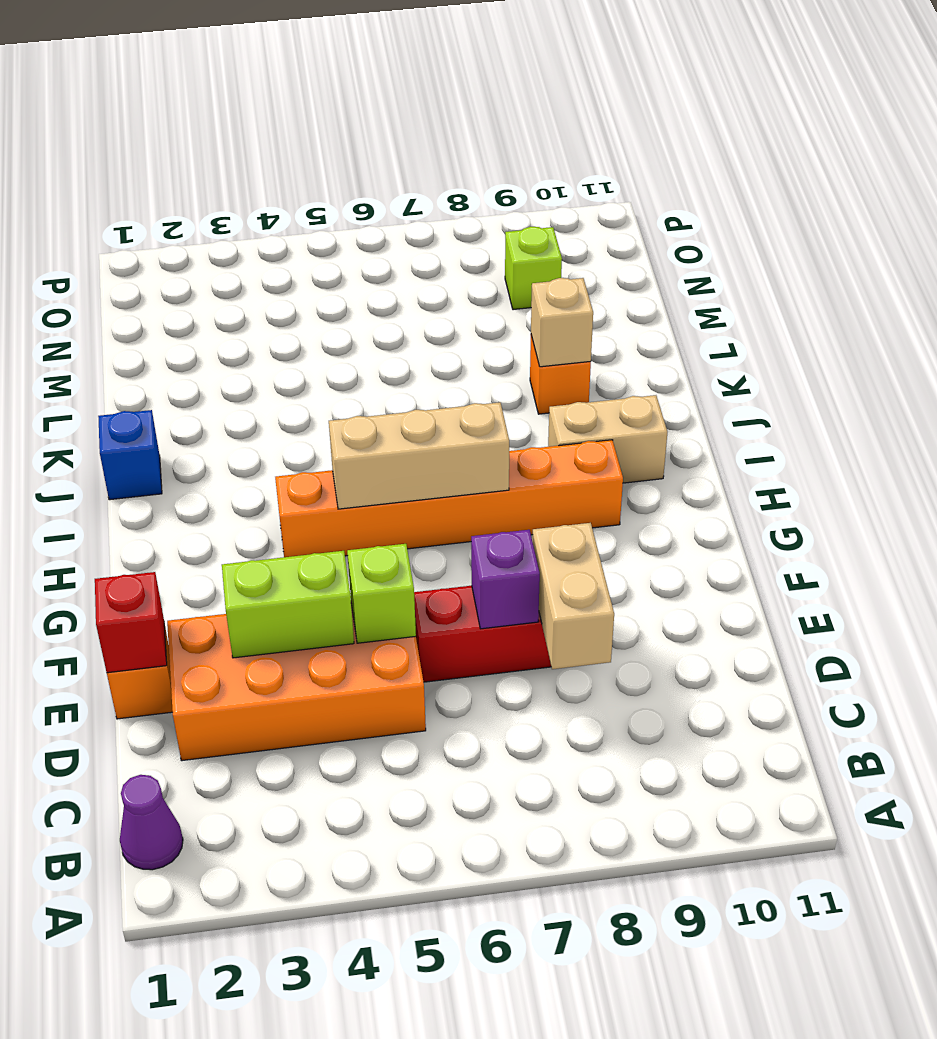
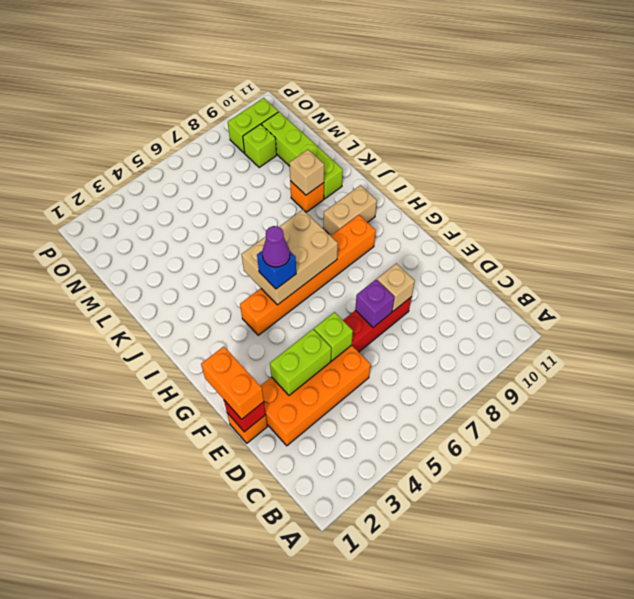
purple 1x1 cone [120,775,183,870] -> purple 1x1 cone moved to [262,226,290,267]
tan 1x2 brick [532,523,614,669] -> tan 1x1 brick [377,263,415,311]
none -> orange 1x2 brick [201,347,264,419]
tan 1x3 brick [329,402,509,509] -> tan 2x3 brick [241,210,338,305]
blue 1x1 brick [98,410,162,500] -> blue 1x1 brick moved to [257,250,296,289]
none -> lime 1x4 brick [262,112,343,199]
none -> lime 1x2 brick [228,98,278,153]

